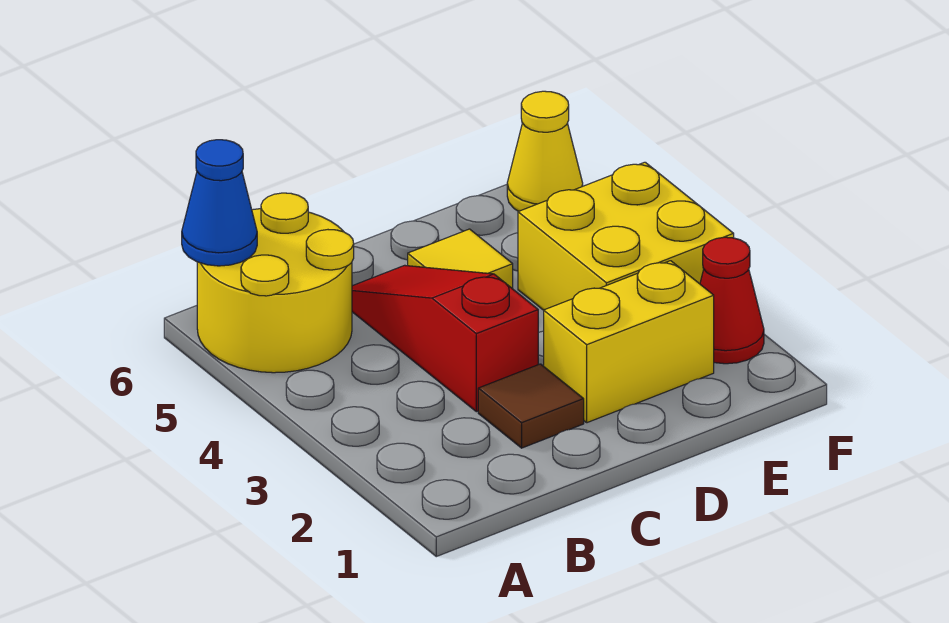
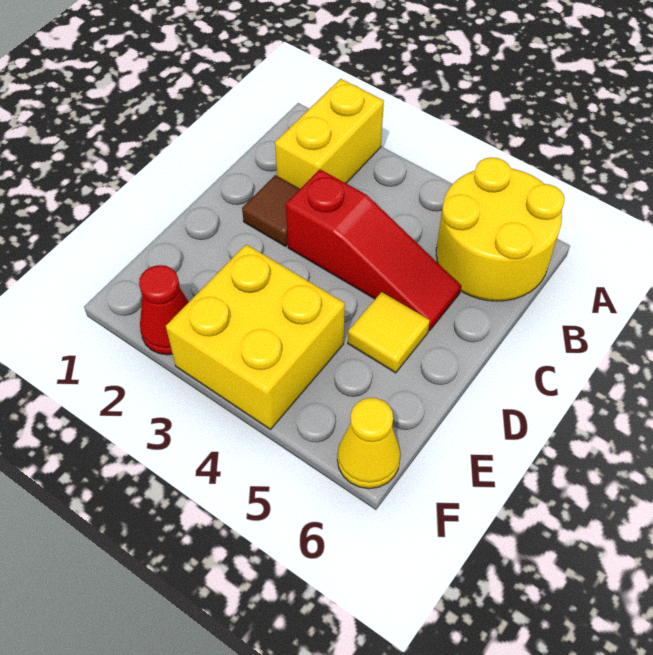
blue 1x1 cone [182,140,257,266] -> none
yellow 1x2 brick [544,261,714,423] -> yellow 1x2 brick moved to [275,79,384,189]

